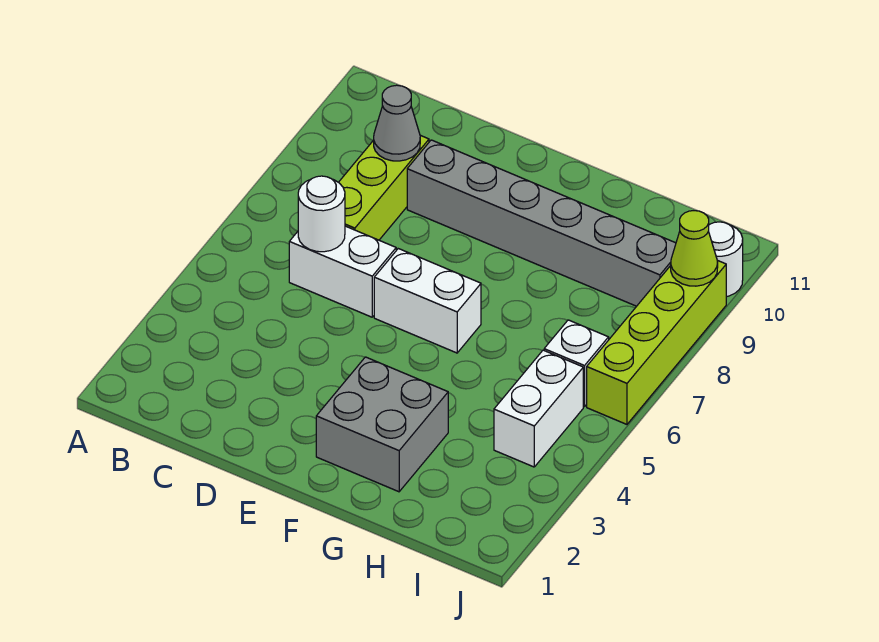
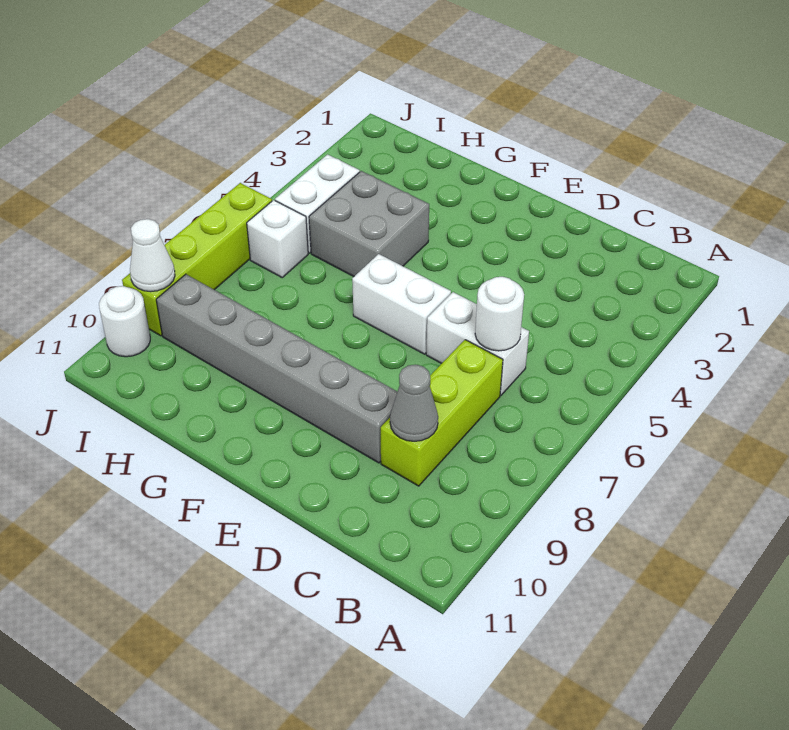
grey 2x2 brick [316,357,448,492] -> grey 2x2 brick moved to [309,171,429,276]
lime 1x1 cone [671,211,718,286] -> white 1x1 cone [130,219,175,292]

